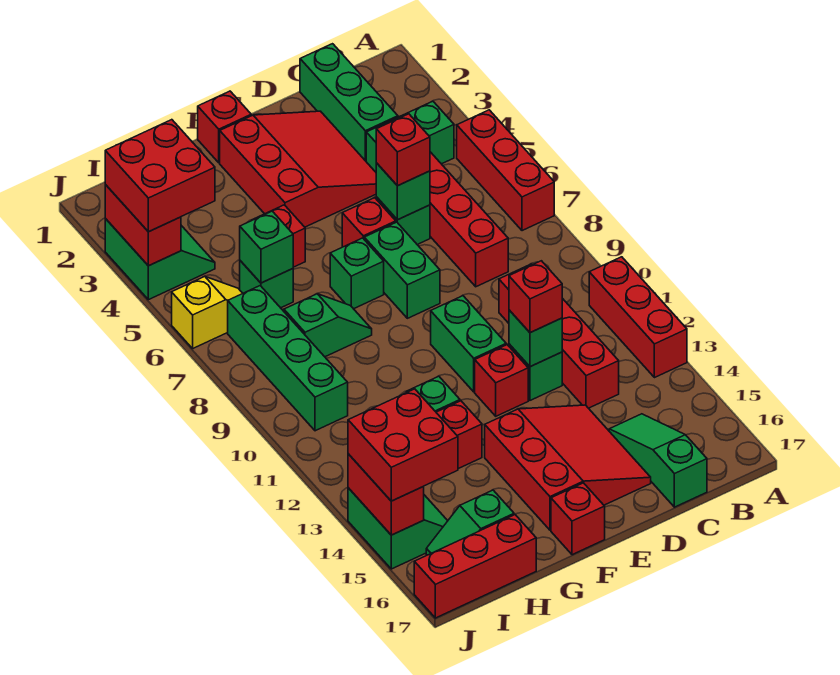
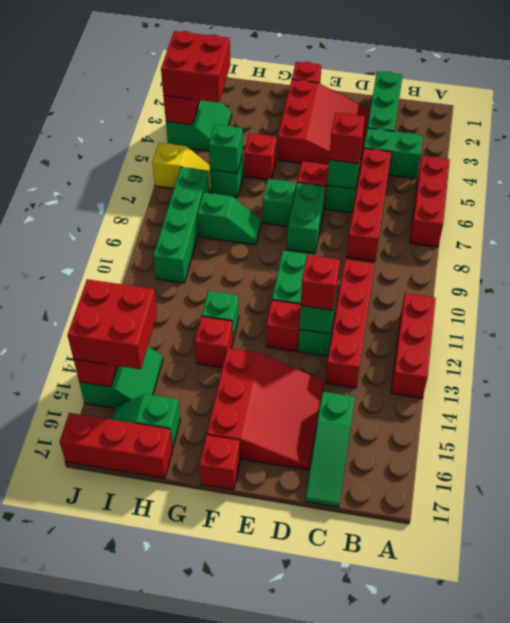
green 1x3 slope [609,414,707,507] -> green 1x3 slope turned to [305,392,355,507]

